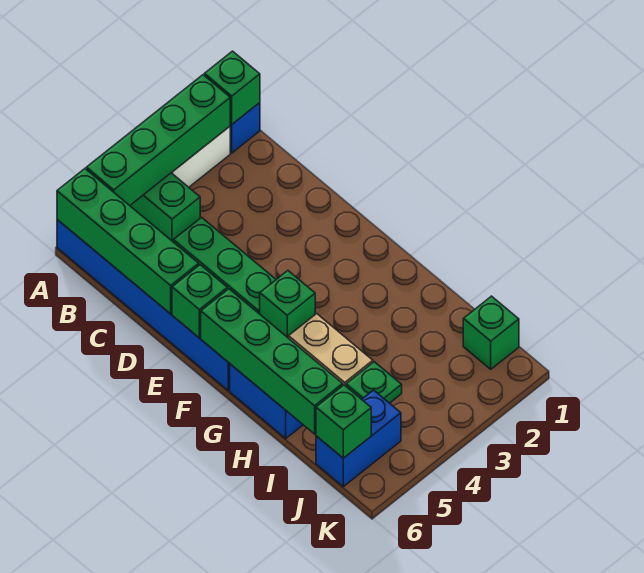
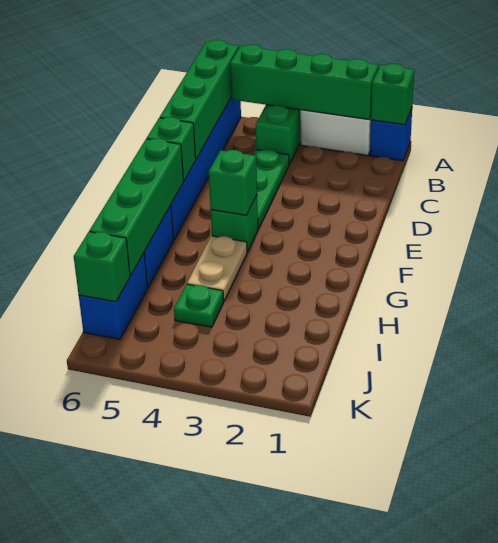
green 1x1 brick [463,296,519,369] -> green 1x1 brick moved to [209,150,257,215]
blue 1x2 brick [316,390,401,487] -> blue 1x2 brick turned to [79,253,148,339]

